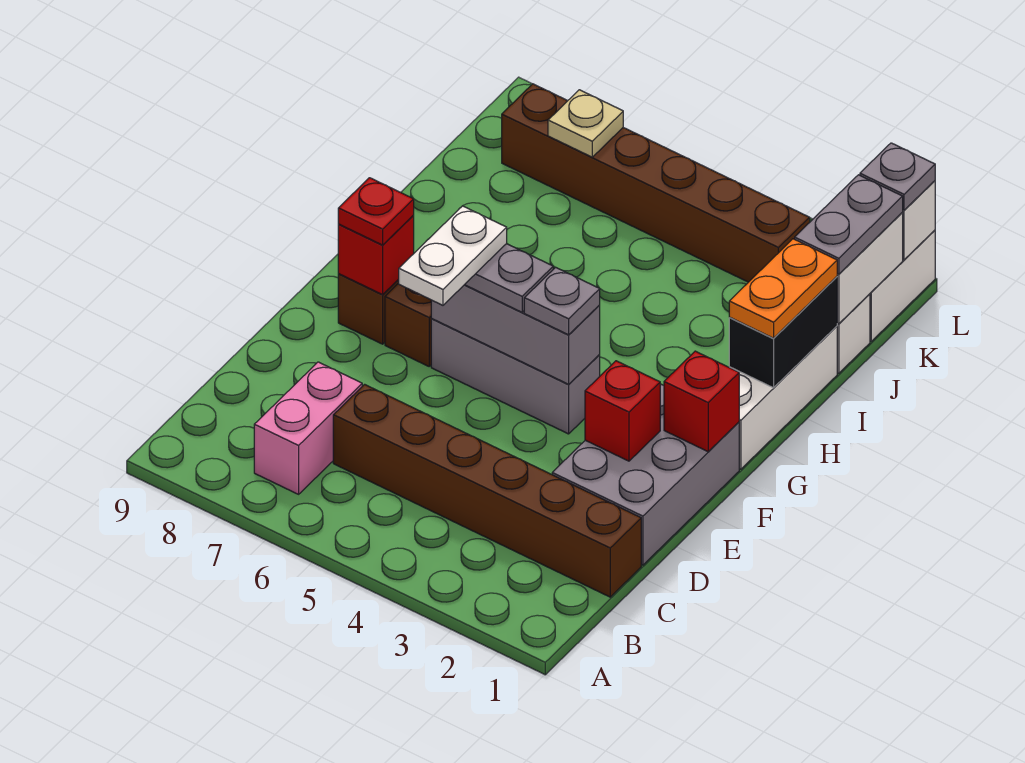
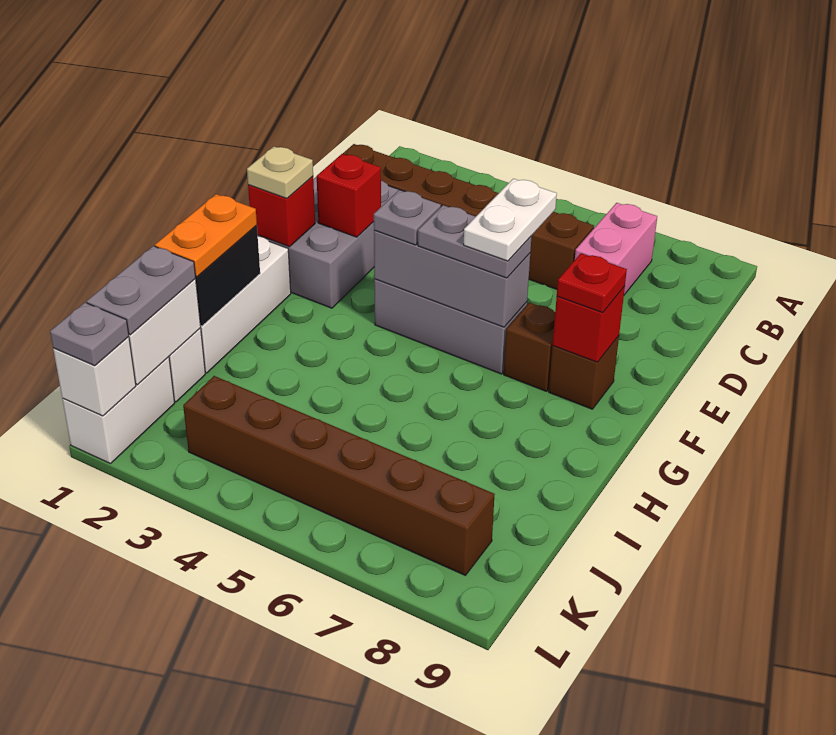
tan 1x1 plate [548,90,623,157] -> tan 1x1 plate moved to [247,147,313,198]

